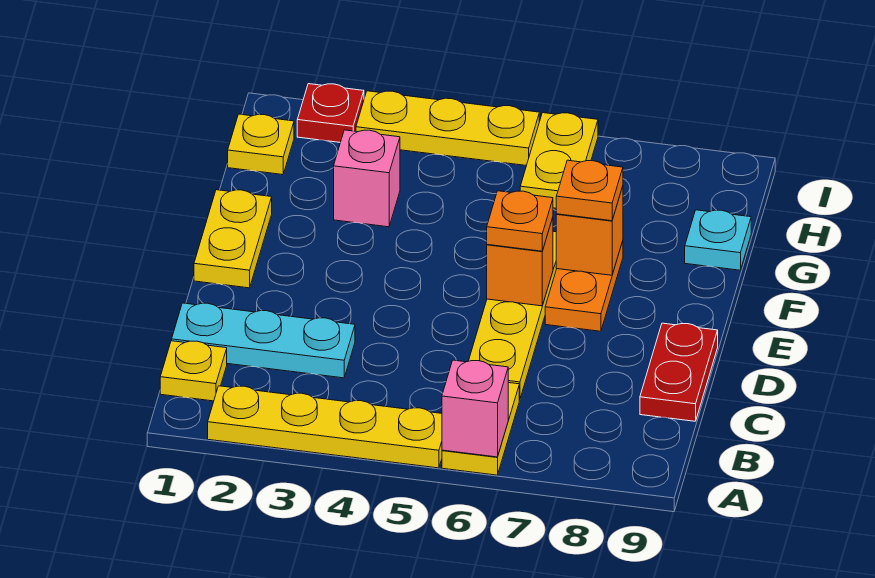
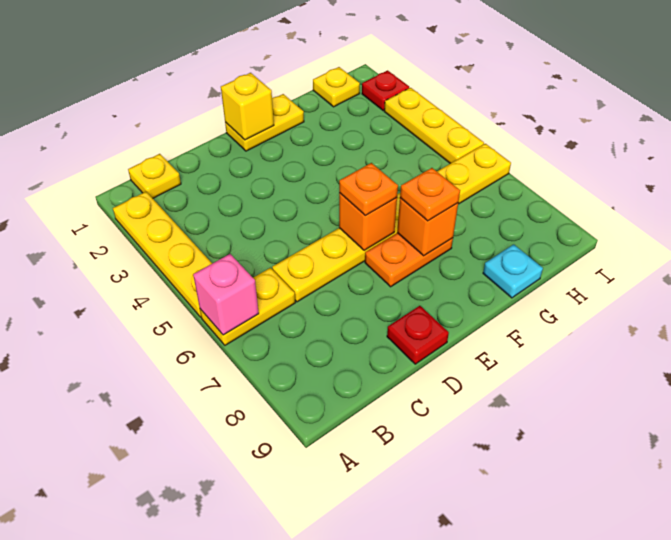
cyan 1x3 plate [172,303,355,378] -> none
red 1x2 plate [640,323,718,421] -> red 1x1 plate [387,306,449,364]
none -> yellow 1x1 brick [221,73,274,140]
pink 1x1 brick [334,130,400,227] -> none

